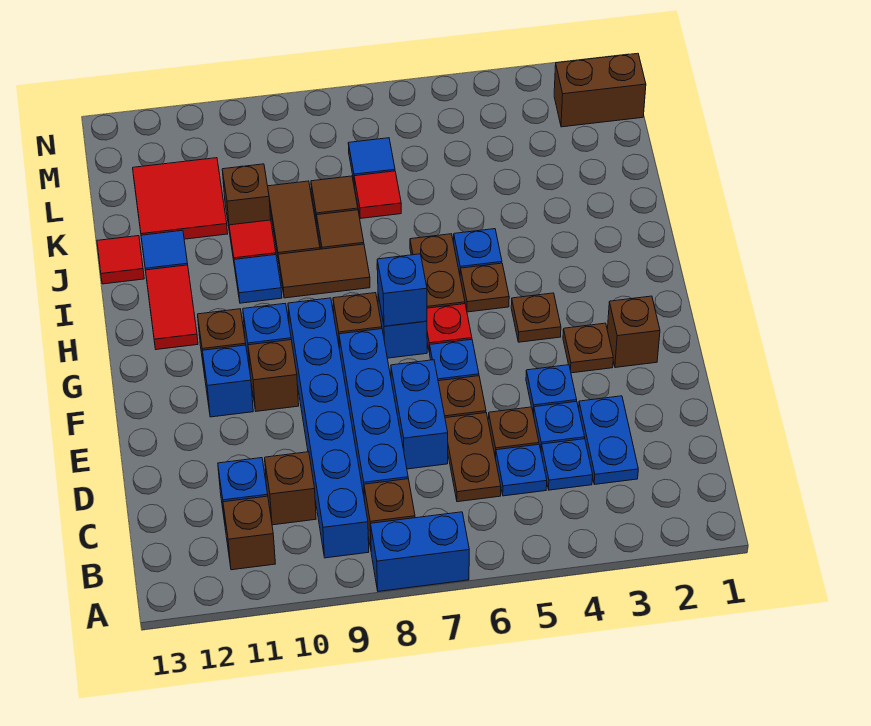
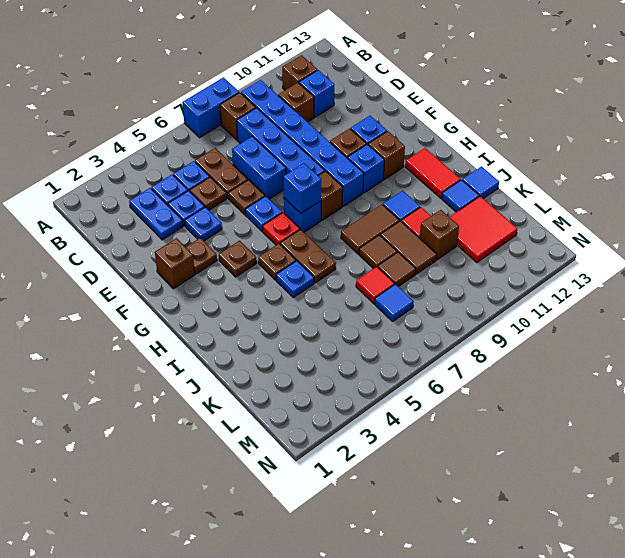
red 1x1 tile [97,236,144,284] -> blue 1x1 tile [462,166,499,199]
brown 1x2 brick [554,53,646,127] -> none

